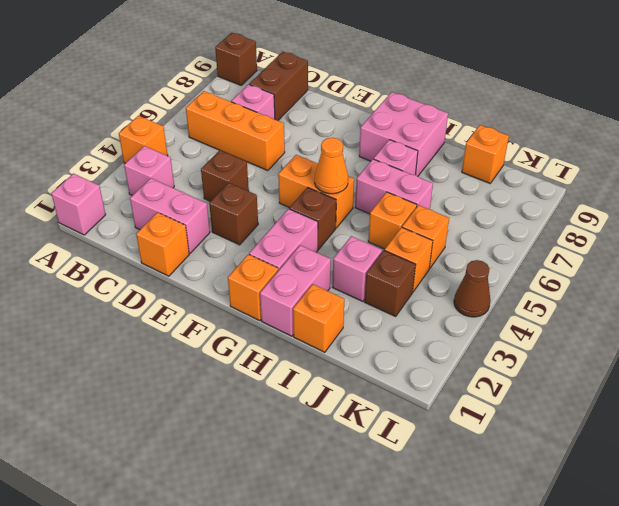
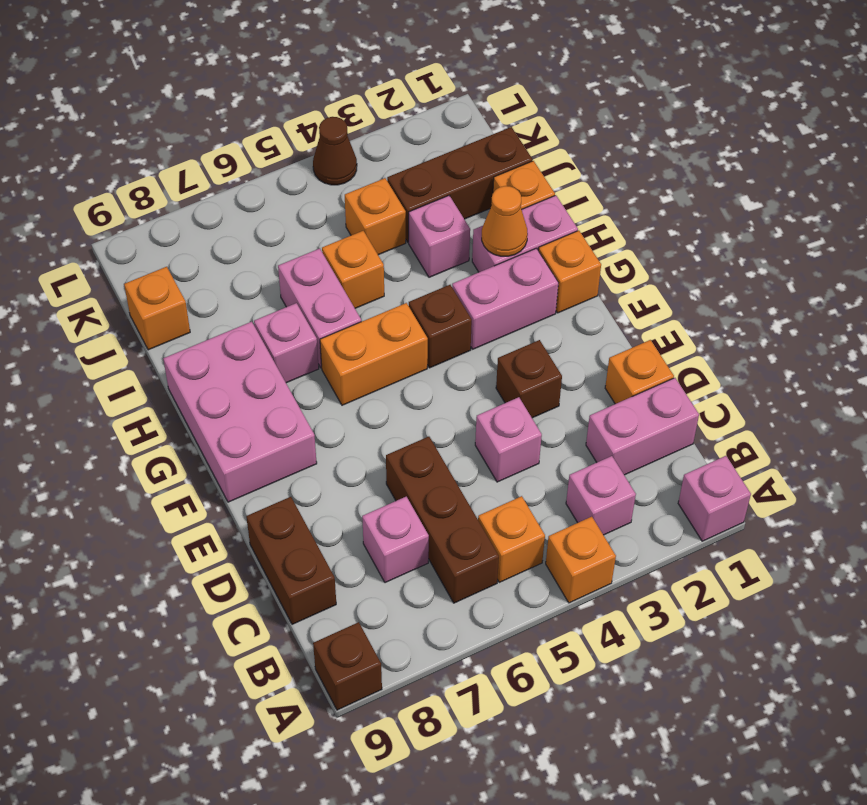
orange 1x3 brick [186,91,285,171] -> brown 1x3 brick [386,437,499,603]
pink 1x2 brick [130,178,210,253] -> pink 1x2 brick turned to [586,378,699,475]
brown 1x2 brick [249,52,308,121] -> brown 1x2 brick turned to [246,497,336,624]
brown 1x1 brick [201,150,249,201] -> pink 1x1 brick [475,397,542,482]
orange 1x2 brick [278,155,354,228] -> orange 1x2 brick turned to [320,303,428,405]
orange 1x1 cone [315,138,348,194] -> orange 1x1 cone moved to [482,186,528,256]
pink 2x2 brick [359,92,448,176] -> pink 2x3 brick [163,322,317,502]
brown 1x1 brick [365,250,416,316] -> brown 1x3 brick [387,127,533,242]
orange 1x1 brick [402,205,449,269] -> orange 1x1 brick moved to [478,496,545,582]

